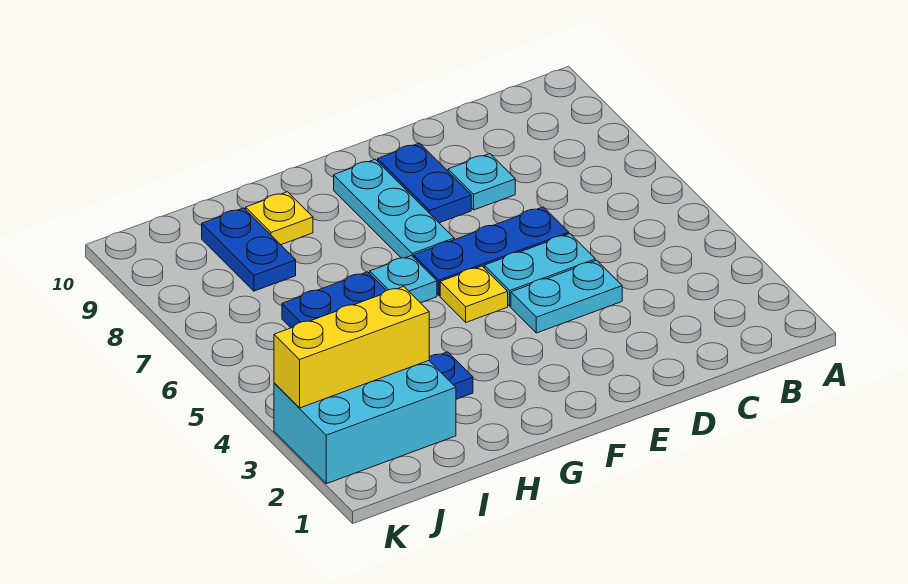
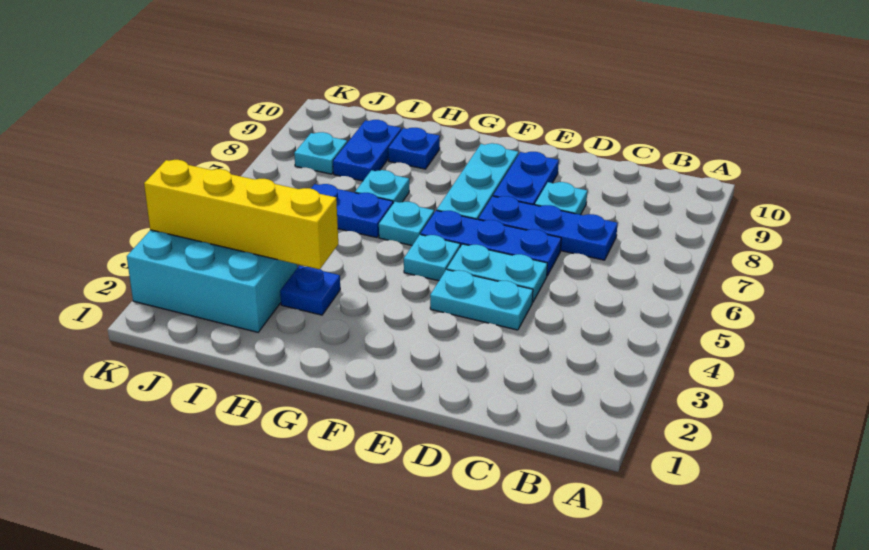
none -> blue 1x3 plate [478,196,618,260]
yellow 1x1 plate [440,266,508,322] -> cyan 1x1 plate [404,235,460,281]
none -> cyan 1x1 plate [355,170,409,203]
yellow 1x1 plate [245,192,313,245] -> blue 1x1 plate [388,128,440,169]
yellow 1x3 brick [274,286,429,408] -> yellow 1x4 brick [144,160,338,269]
none -> cyan 1x1 plate [294,132,347,174]

